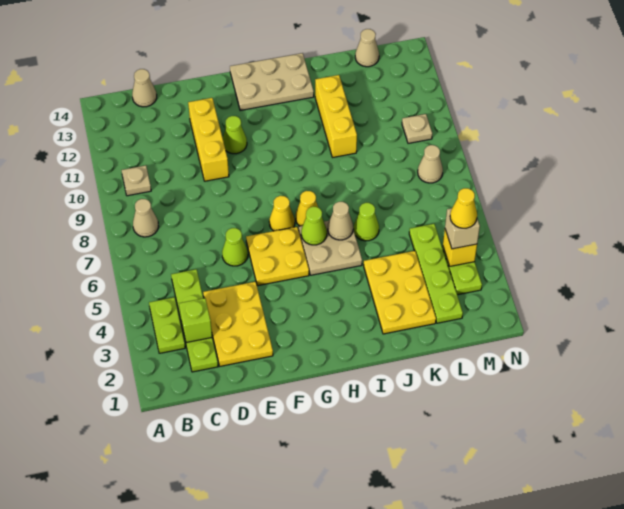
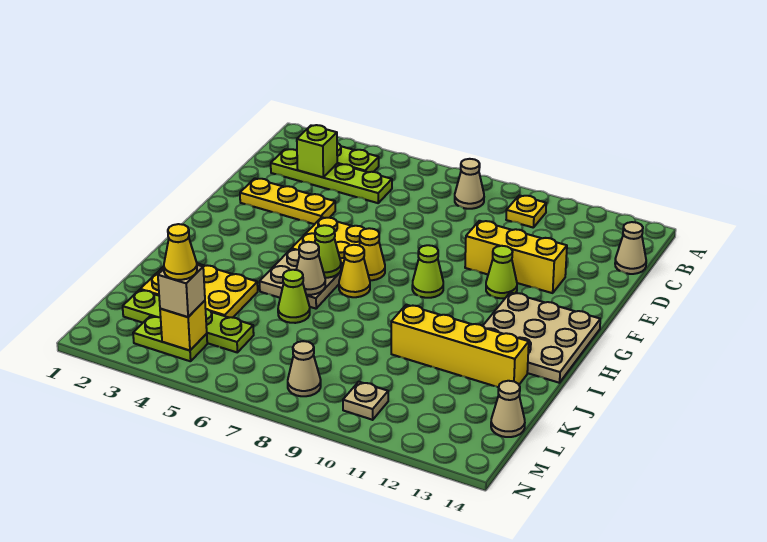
tan 1x1 plate [122,165,151,196] -> yellow 1x1 plate [506,195,546,228]
yellow 2x3 plate [203,282,273,366] -> yellow 1x3 plate [240,178,335,224]
lime 1x1 cone [222,228,248,266] -> lime 1x1 cone moved to [412,245,443,298]
tan 2x3 plate [230,53,314,111] -> tan 3x3 plate [483,292,600,383]
yellow 1x3 brick [315,75,357,157] -> yellow 1x4 brick [391,305,529,387]

